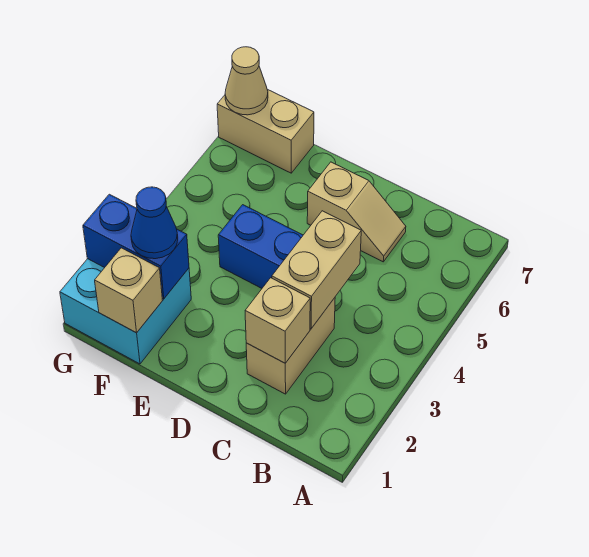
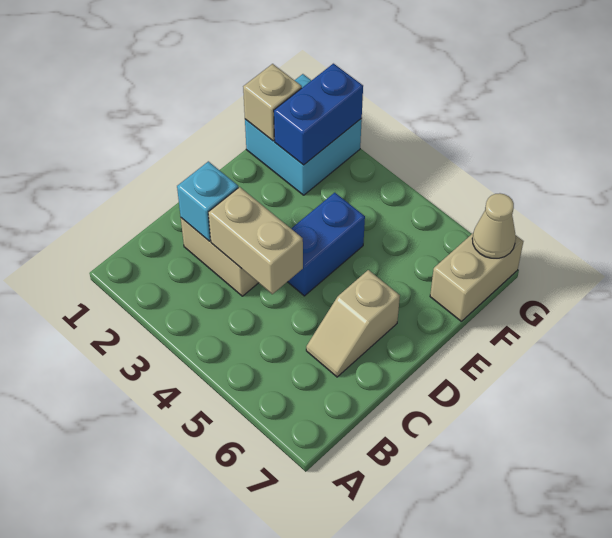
tan 1x1 brick [245,278,310,363] -> cyan 1x1 brick [177,161,238,241]
blue 1x1 cone [131,187,178,259] -> none

